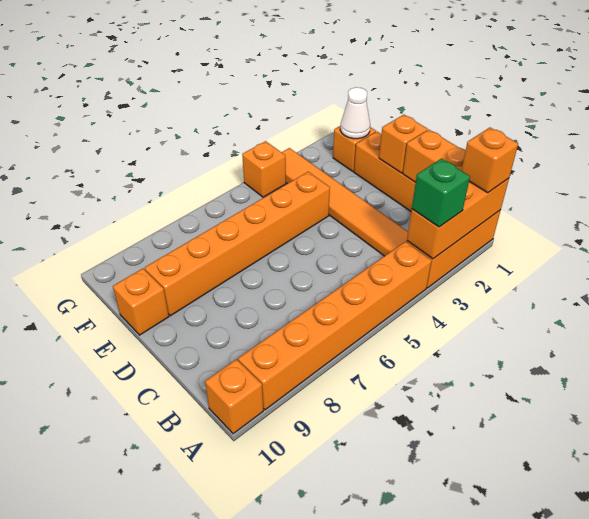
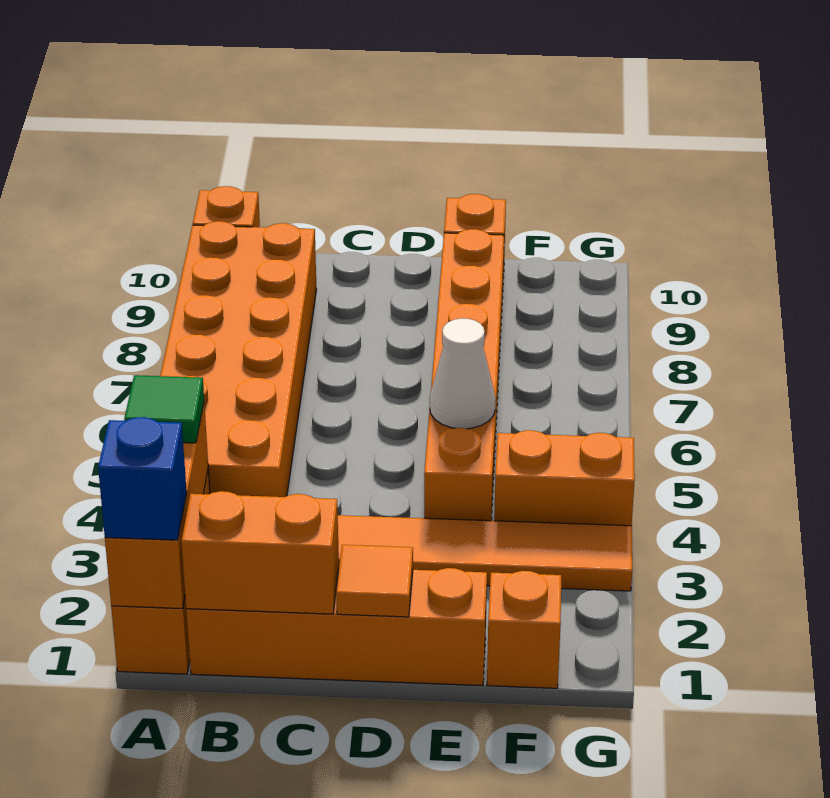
orange 1x1 brick [462,128,518,193] -> blue 1x1 brick [98,417,187,540]
green 1x1 brick [412,159,470,227] -> green 1x1 tile [124,375,204,443]
orange 1x6 brick [238,242,432,410] -> orange 2x6 brick [160,221,317,497]
orange 1x1 brick [379,115,427,173] -> orange 1x1 tile [336,545,413,617]
white 1x1 cone [340,87,370,139] -> white 1x1 cone moved to [430,318,496,429]
orange 1x1 brick [242,141,286,197] -> orange 1x2 brick [494,430,635,526]

